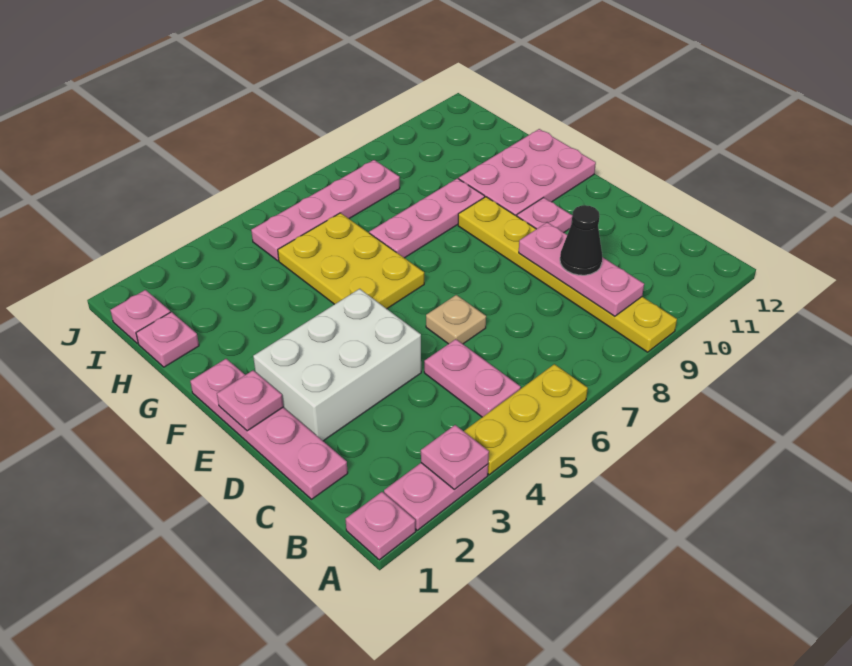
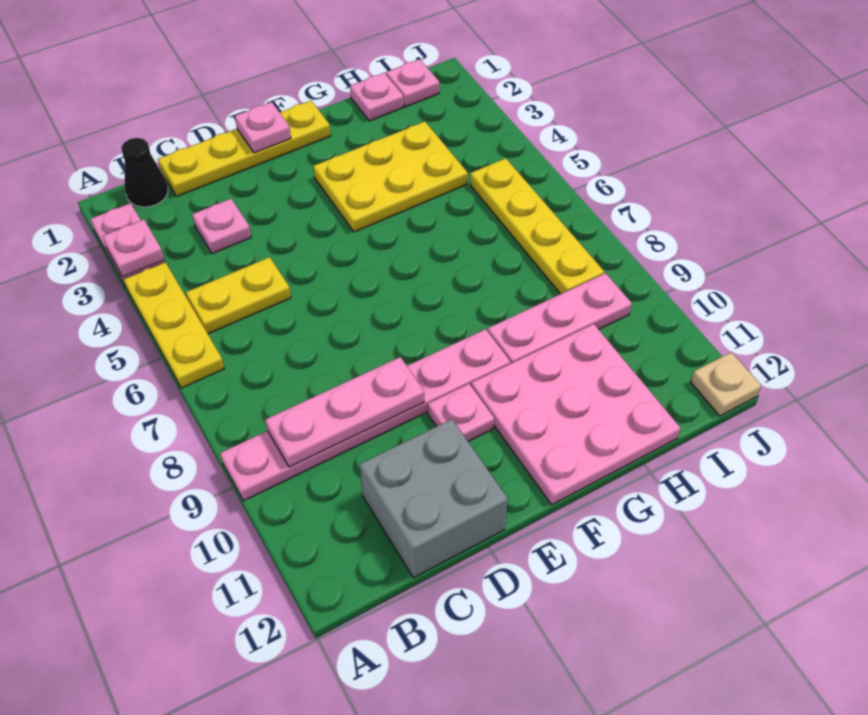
pink 1x1 plate [346,492,416,560] -> pink 1x1 plate moved to [192,199,251,254]
yellow 1x6 plate [458,197,677,352] -> pink 1x6 plate [220,329,510,501]
pink 1x2 plate [424,339,521,417] -> yellow 1x2 plate [186,257,291,334]
pink 1x4 plate [190,359,348,499] -> yellow 1x4 plate [158,101,330,196]
black 1x1 cone [560,205,602,275] -> black 1x1 cone moved to [121,138,168,207]
none -> grey 2x2 brick [360,419,508,578]
white 2x3 brick [253,289,421,441] -> none
tan 1x1 plate [426,295,486,344] -> tan 1x1 plate moved to [691,352,761,416]
yellow 2x3 plate [278,213,424,309] -> yellow 2x3 plate moved to [313,122,468,232]
pink 2x3 plate [459,129,596,216] -> pink 3x3 plate [471,324,681,505]
pink 1x3 plate [369,178,485,258] -> pink 1x3 plate turned to [488,273,632,364]
pink 1x4 plate [251,160,400,261] -> yellow 1x4 plate [470,158,604,294]

